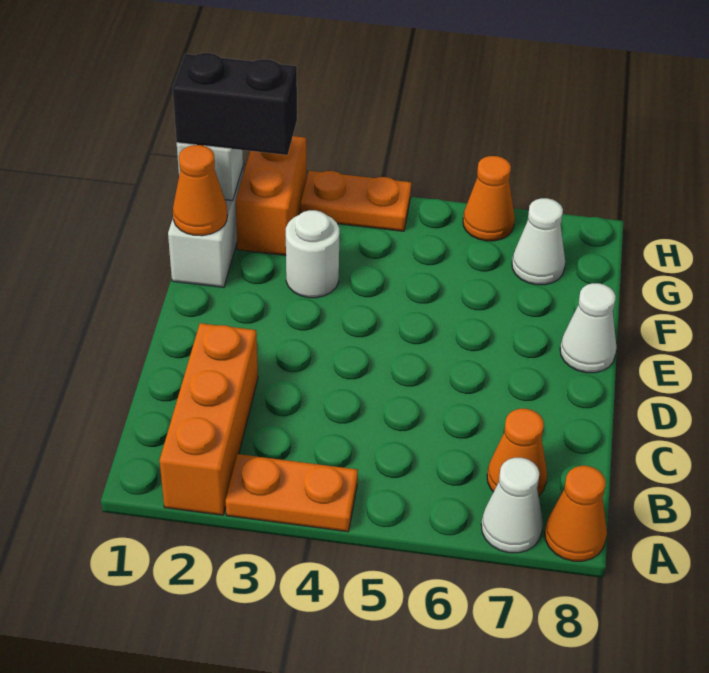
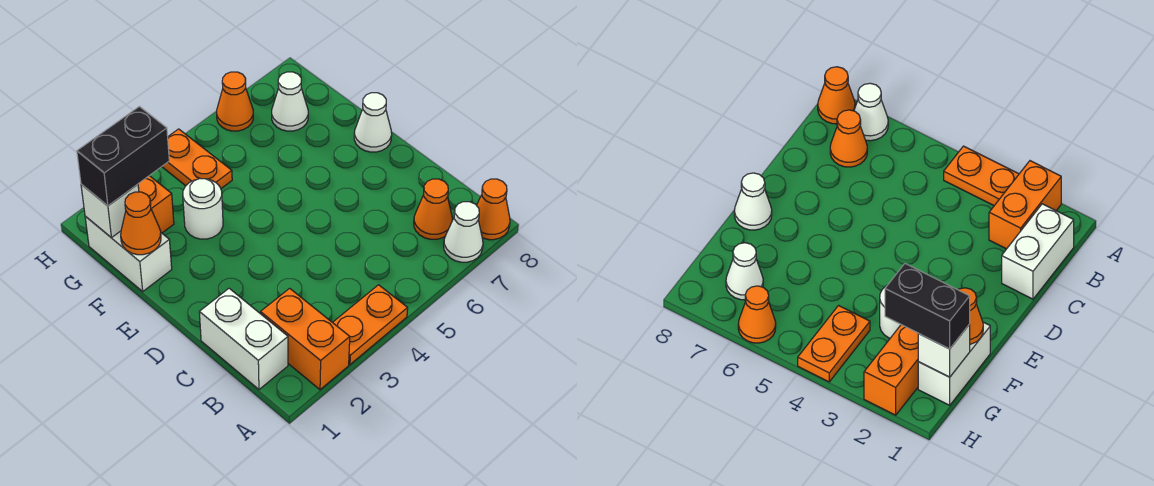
orange 1x3 brick [160,323,258,515] -> orange 1x2 brick [261,288,350,390]
none -> white 1x2 brick [199,288,288,389]
orange 1x2 plate [300,171,411,231] -> orange 1x2 plate turned to [162,129,232,188]

